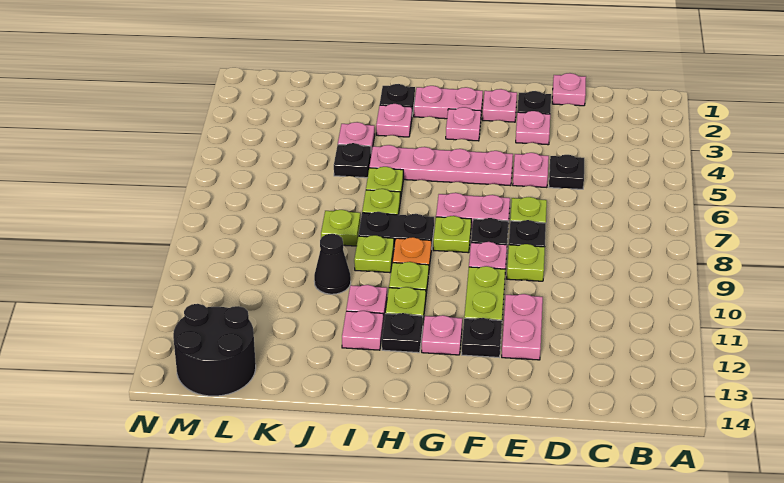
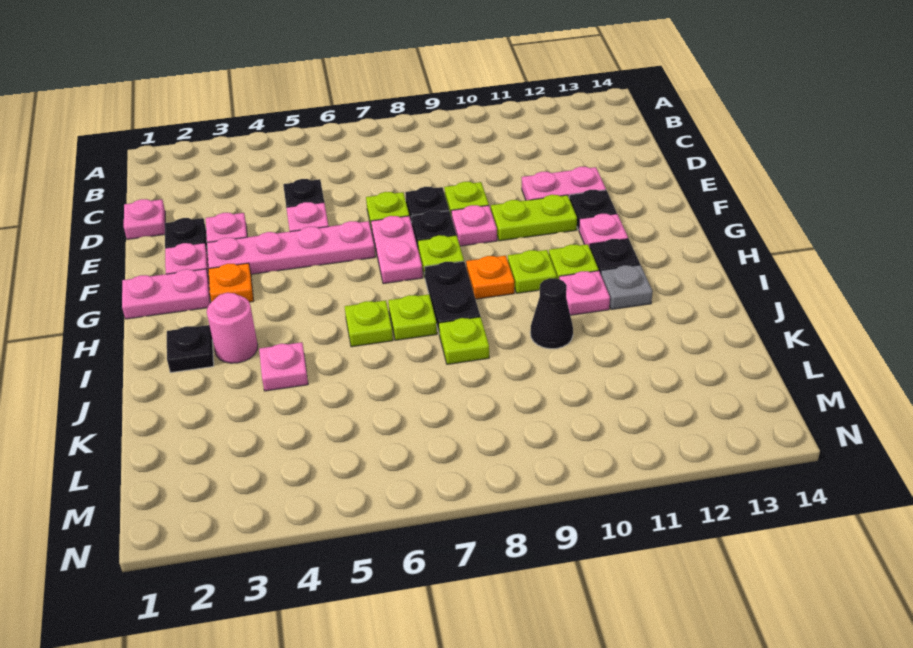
pink 1x4 plate [369,145,513,186] -> pink 1x4 plate turned to [207,221,375,274]
pink 1x2 plate [414,86,483,119] -> pink 1x2 plate turned to [122,269,210,319]
pink 1x1 plate [446,107,481,141] -> orange 1x1 plate [208,263,253,302]
pink 1x1 plate [376,104,412,137] -> pink 1x1 round brick [207,293,258,363]
lime 1x1 plate [354,235,394,273] -> none
pink 1x1 plate [342,311,383,350] -> grey 1x1 plate [601,265,653,310]
black 1x1 plate [334,143,371,178] -> none
black 2x2 round brick [173,304,256,396] -> none

